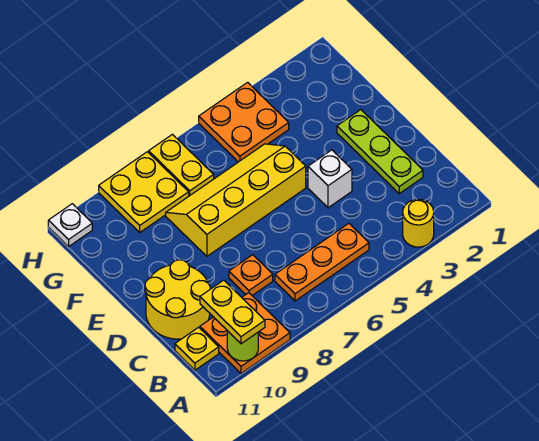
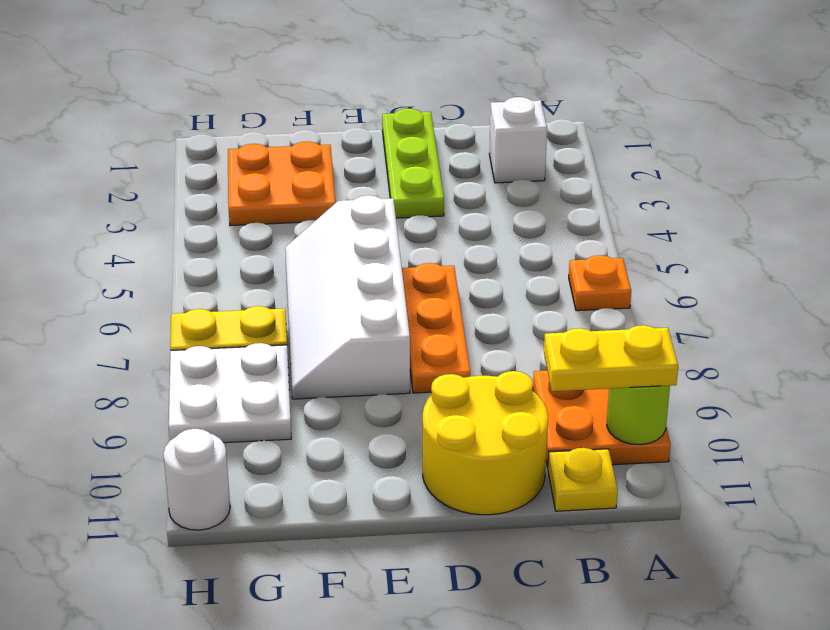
yellow 1x1 round brick [403,200,434,247] -> none
orange 1x3 plate [275,223,369,301] -> orange 1x3 plate moved to [402,263,470,393]
lime 1x3 plate [337,110,423,194] -> lime 1x3 plate turned to [382,109,444,218]
orange 1x1 plate [229,255,273,295] -> orange 1x1 plate moved to [569,255,631,311]
white 1x1 brick [308,150,352,208] -> white 1x1 brick moved to [489,97,547,183]
yellow 2x4 slope [166,144,306,256] -> white 2x4 slope [285,195,410,399]
orange 2x2 plate [199,82,289,162] -> orange 2x2 plate moved to [228,142,335,226]
yellow 2x2 plate [99,152,189,232] -> white 2x2 plate [169,343,291,443]
white 1x1 plate [48,204,92,247] -> white 1x1 round brick [163,429,230,530]

